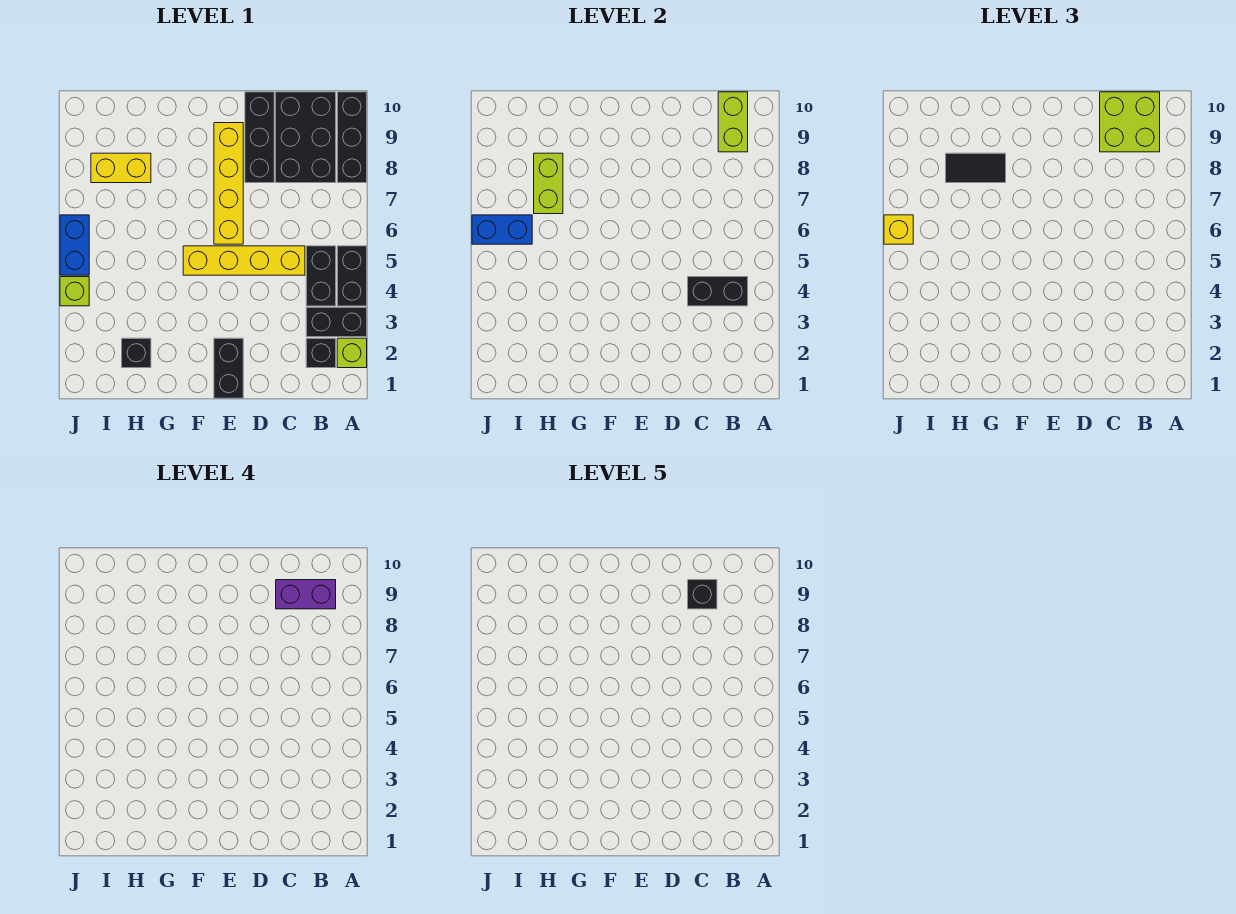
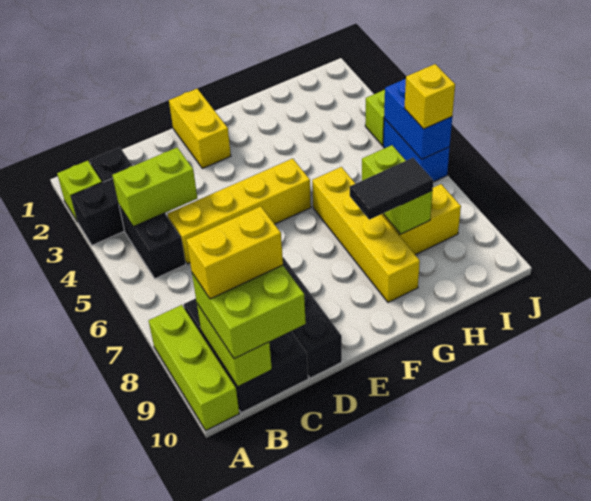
black 1x2 brick [337,246,367,306] -> none
black 1x3 brick [337,92,367,183] -> lime 1x3 brick [149,305,239,430]
black 1x2 brick [688,277,748,306] -> lime 1x2 brick [112,147,197,227]
purple 1x2 brick [276,580,336,609] -> yellow 1x2 brick [187,206,283,299]
black 1x1 brick [688,580,717,609] -> none
black 1x2 brick [214,338,243,398] -> yellow 1x2 brick [169,89,231,168]
yellow 1x4 brick [214,123,243,244] -> yellow 1x4 brick moved to [312,167,420,302]
black 1x1 brick [122,338,151,368] -> none
blue 1x2 brick [472,215,532,244] -> blue 1x2 brick turned to [384,79,452,159]

